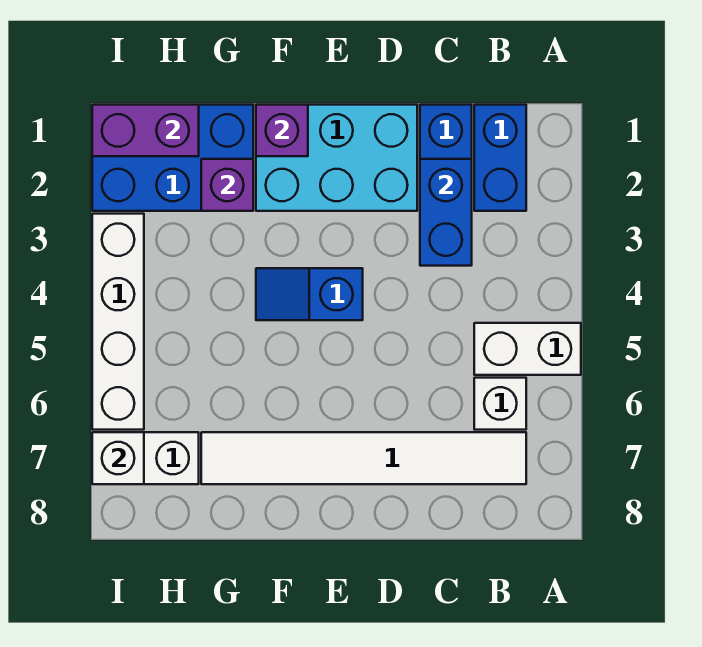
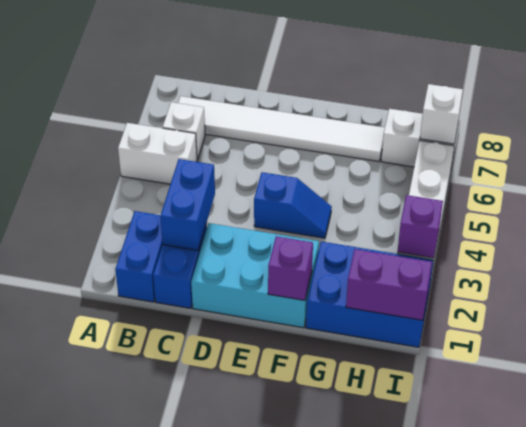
purple 1x1 brick [201,159,253,211] -> purple 1x1 brick moved to [398,195,443,258]

